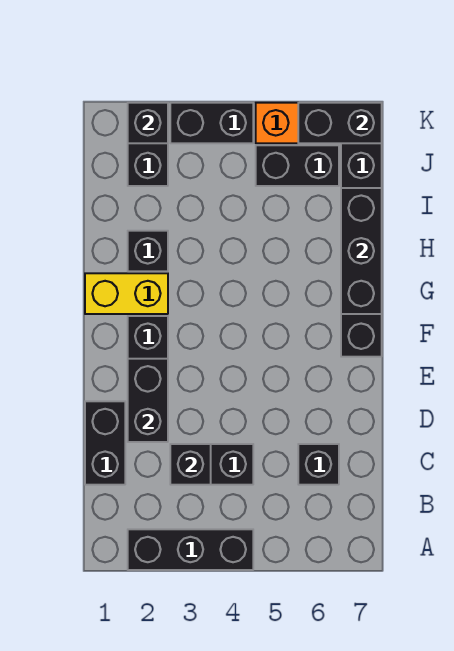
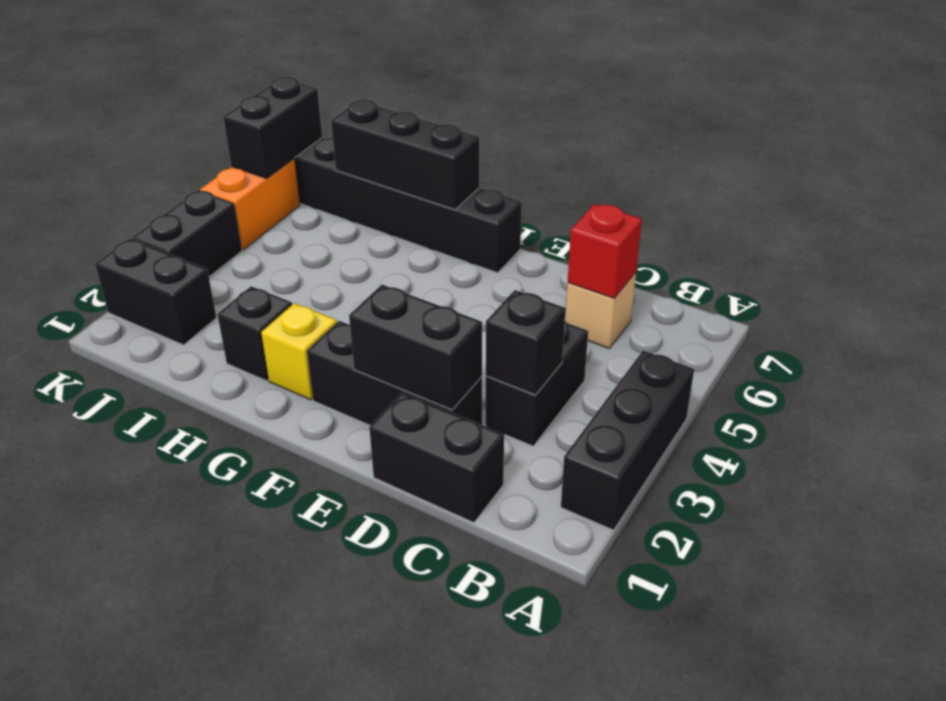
black 1x1 brick [298,444,339,485] -> tan 1x1 brick [565,272,636,348]
none -> red 1x1 brick [568,204,642,298]
yellow 1x2 brick [85,273,168,314] -> yellow 1x1 brick [261,303,337,400]
black 1x2 brick [256,145,339,186] -> none
black 1x1 brick [128,103,168,143] -> none

